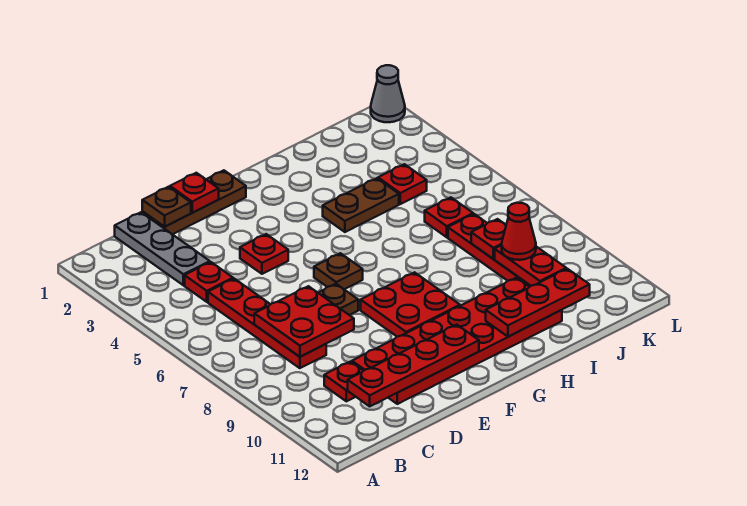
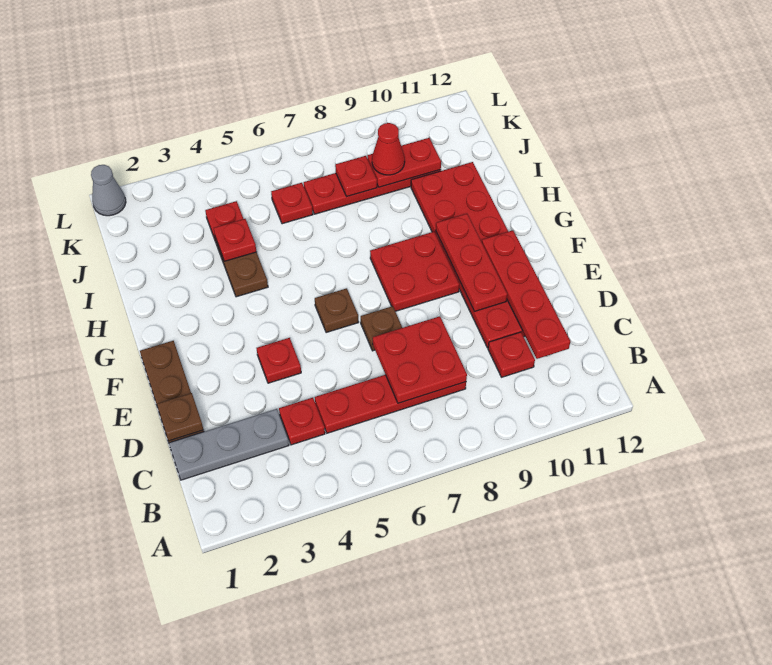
red 1x1 plate [170,173,219,213] -> red 1x1 plate moved to [214,219,257,261]
red 1x3 plate [486,269,590,337] -> red 1x3 plate moved to [436,214,507,311]

